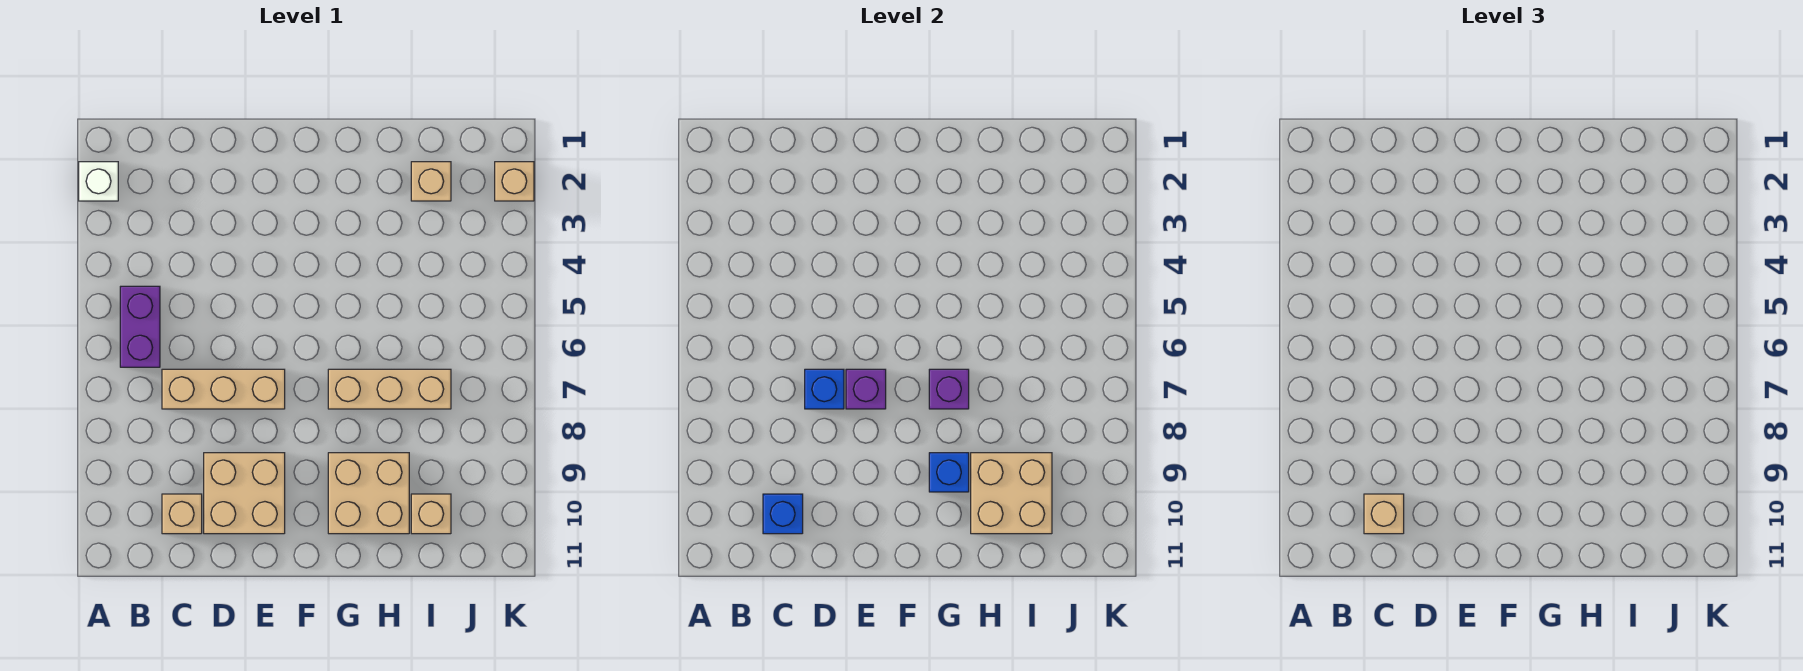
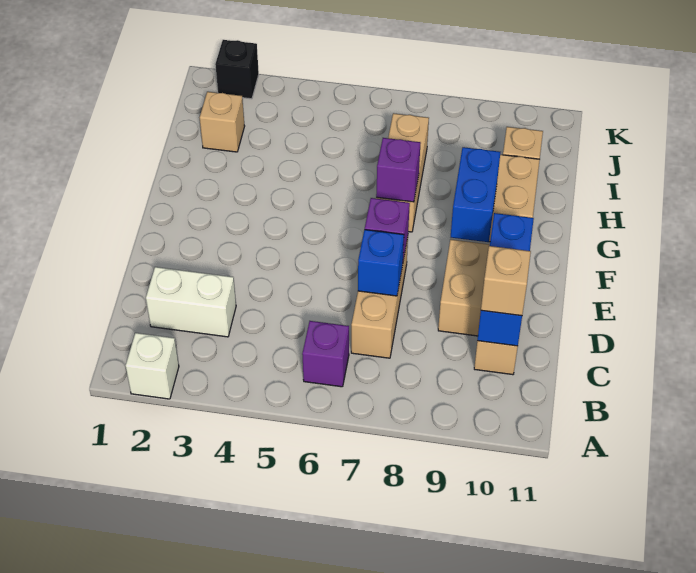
purple 1x2 brick [120,286,160,367] -> purple 1x1 brick [302,321,349,387]
none -> white 1x2 brick [146,267,236,337]
blue 1x1 brick [763,494,803,534] -> blue 1x3 brick [477,213,534,346]
blue 1x1 brick [929,453,969,492] -> blue 1x2 brick [451,147,500,242]
tan 2x2 brick [971,453,1052,534] -> none
tan 1x1 brick [495,162,534,201] -> black 1x1 brick [215,40,259,99]

